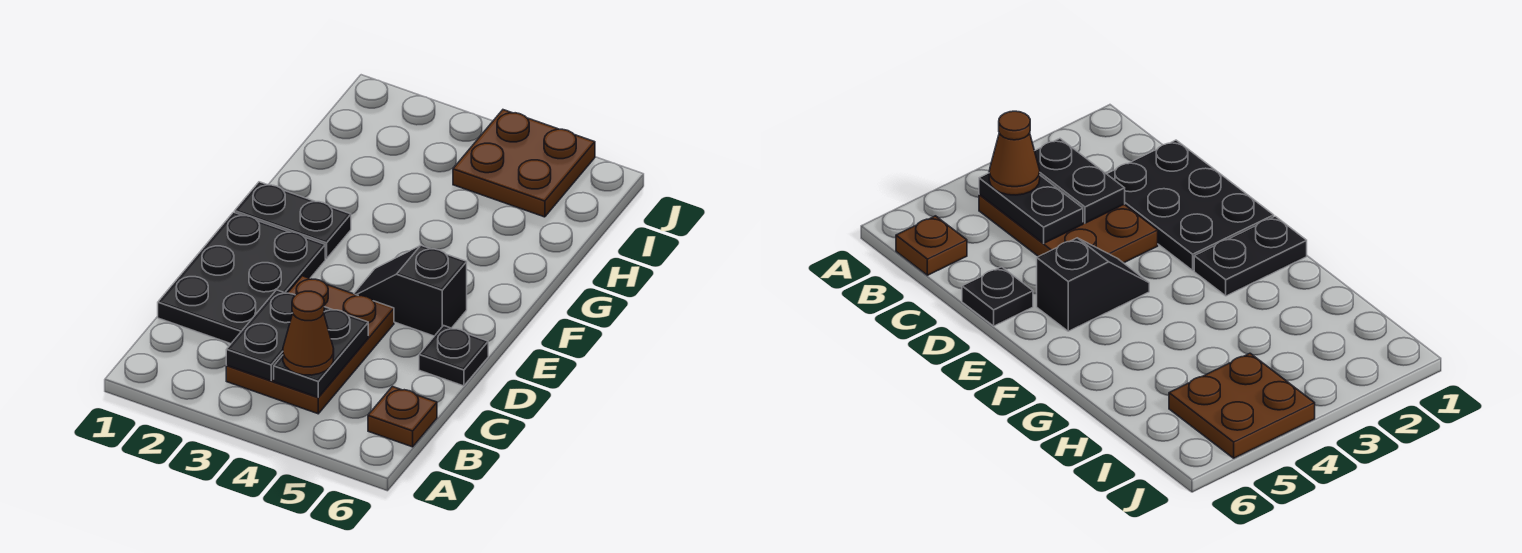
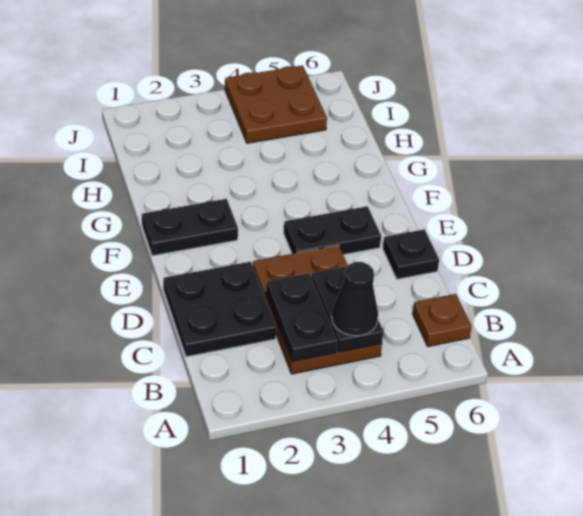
brown 1x1 cone [283,291,334,375] -> black 1x1 cone [332,262,378,336]
black 2x3 plate [158,212,325,344] -> black 2x2 plate [163,262,276,357]
black 1x2 slope [354,245,467,336] -> black 1x2 plate [284,206,381,255]

